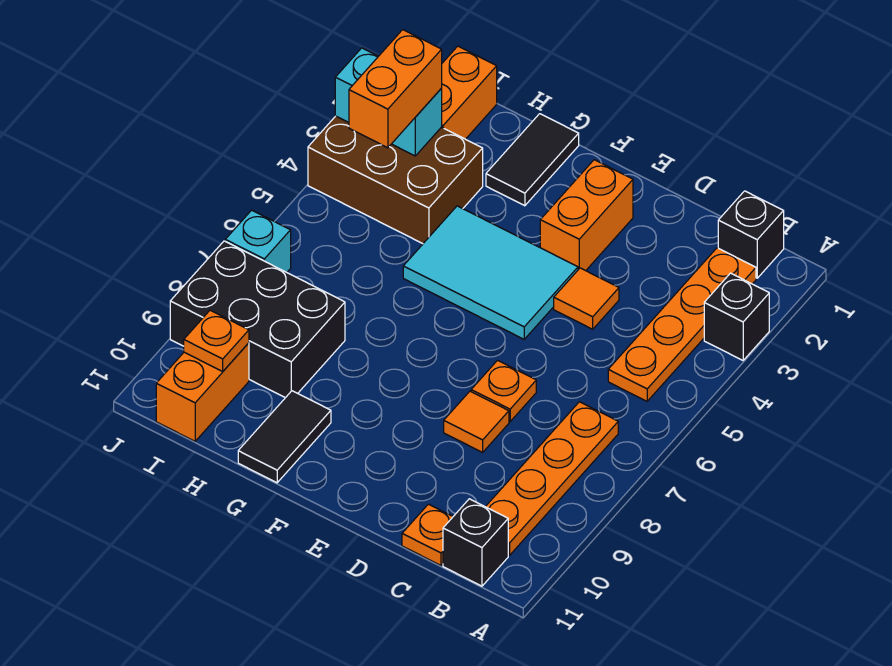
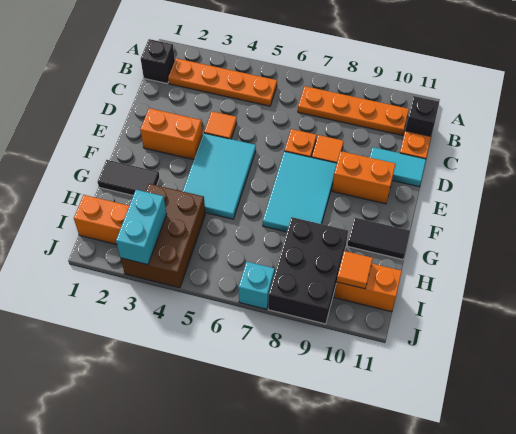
black 1x1 brick [704,273,769,360] -> none
none -> cyan 1x2 tile [370,147,426,187]
none -> cyan 2x3 tile [263,151,337,232]
orange 1x2 brick [349,30,442,148] -> orange 1x2 brick moved to [332,151,395,204]
orange 1x1 plate [184,310,249,371] -> orange 1x1 tile [337,251,373,289]

